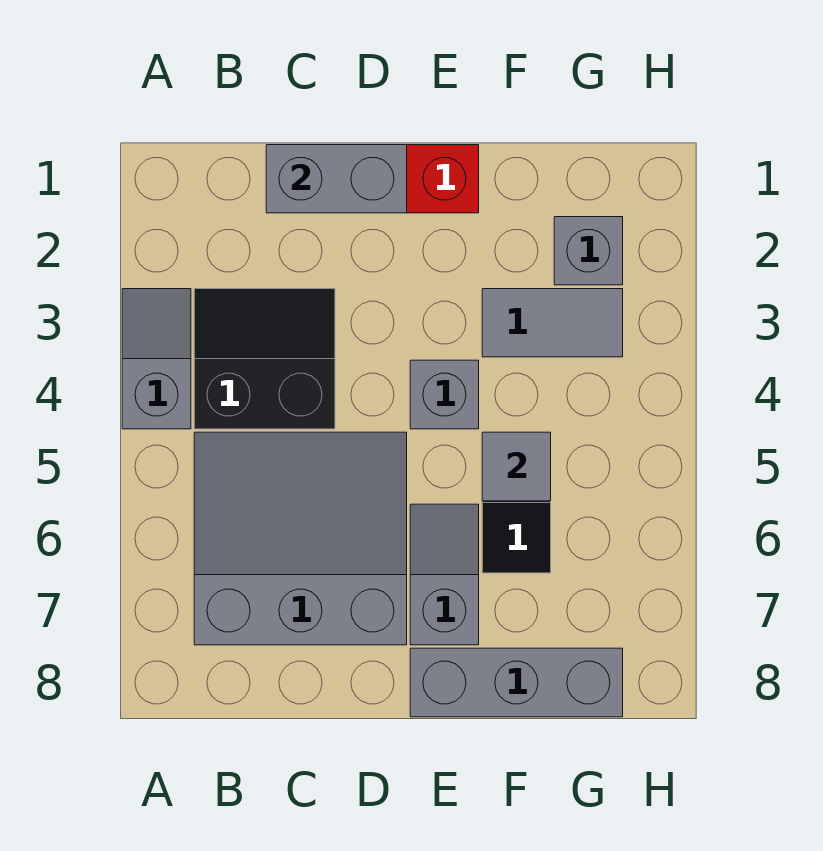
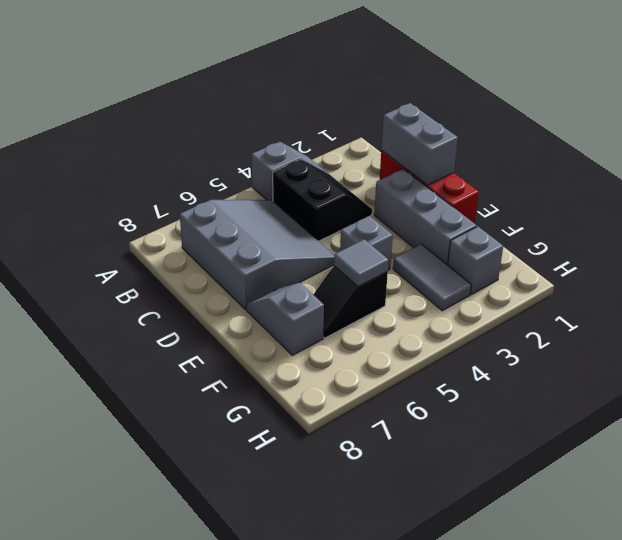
grey 1x2 slope [410,504,479,645] -> grey 1x2 slope turned to [246,283,324,355]
grey 1x3 brick [410,648,623,717] -> grey 1x3 brick moved to [374,169,477,265]

